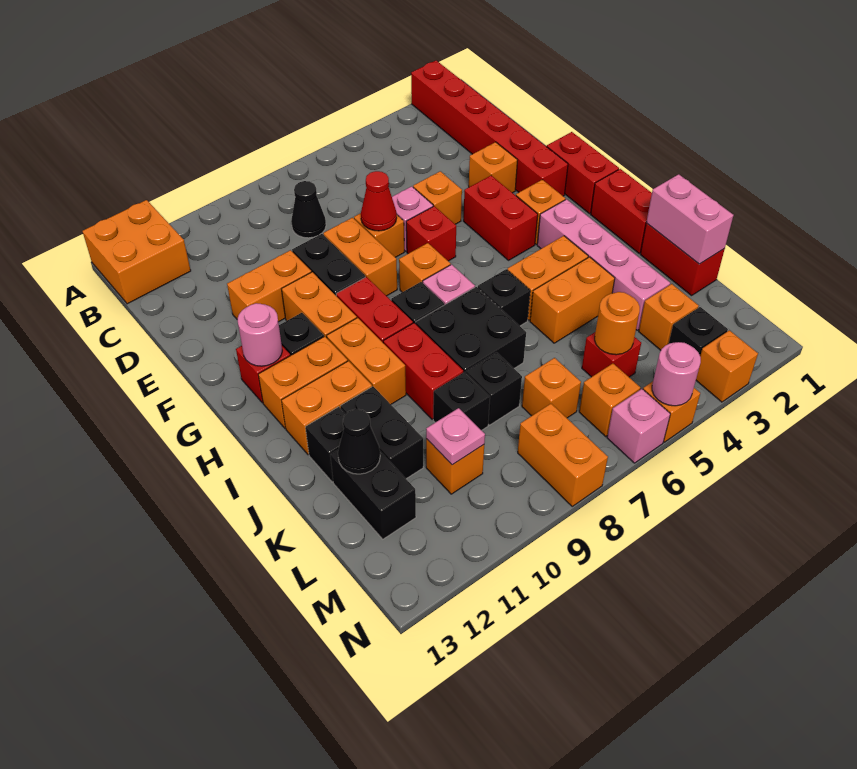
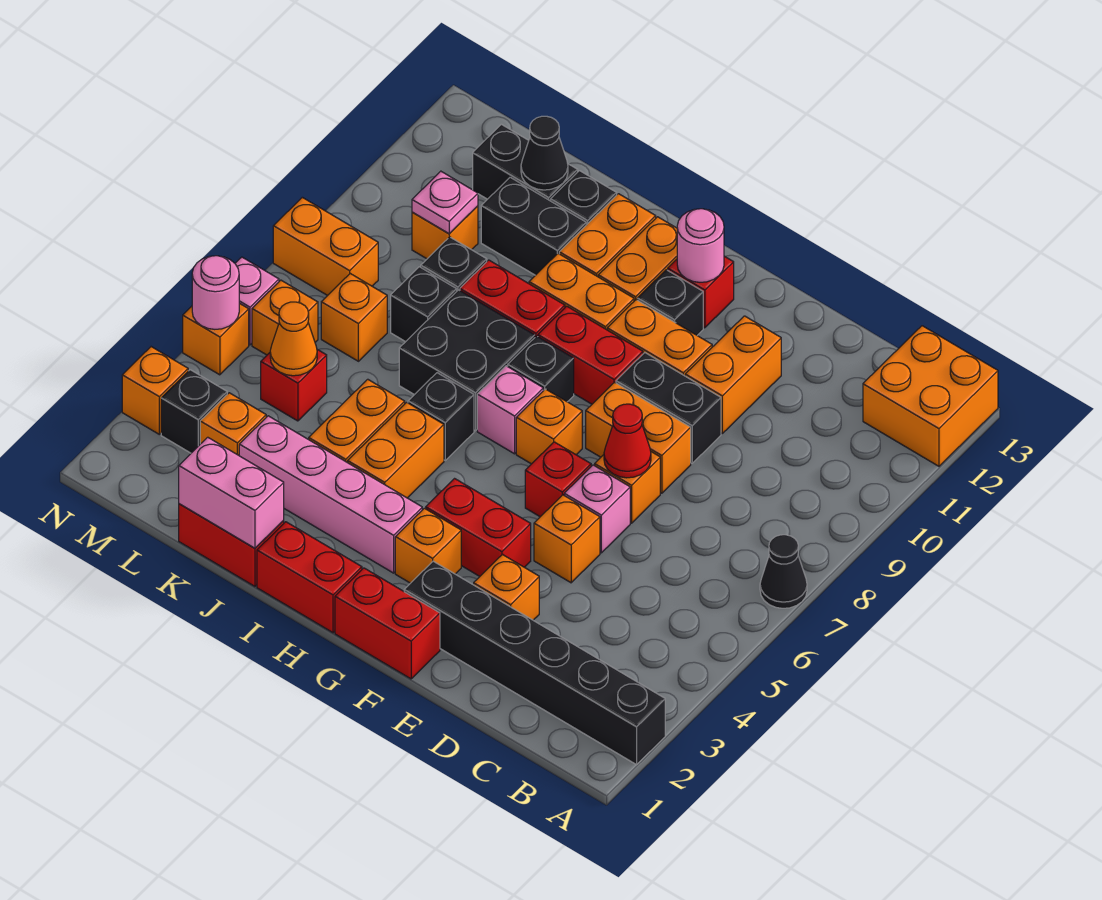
red 1x6 brick [411,61,568,196] -> black 1x6 brick [404,561,665,765]
black 1x1 cone [291,181,326,238] -> black 1x1 cone moved to [760,535,807,608]
orange 1x1 round brick [595,292,640,355] -> orange 1x1 cone [270,302,317,376]

